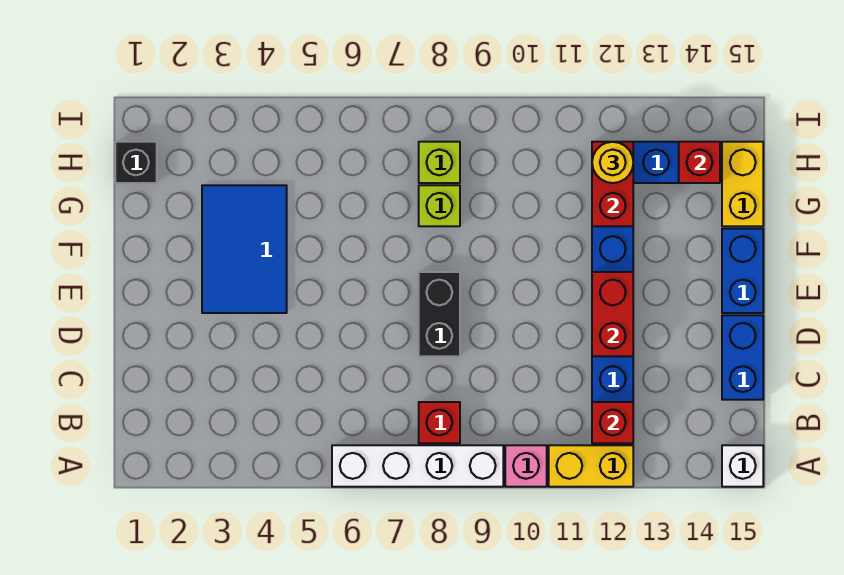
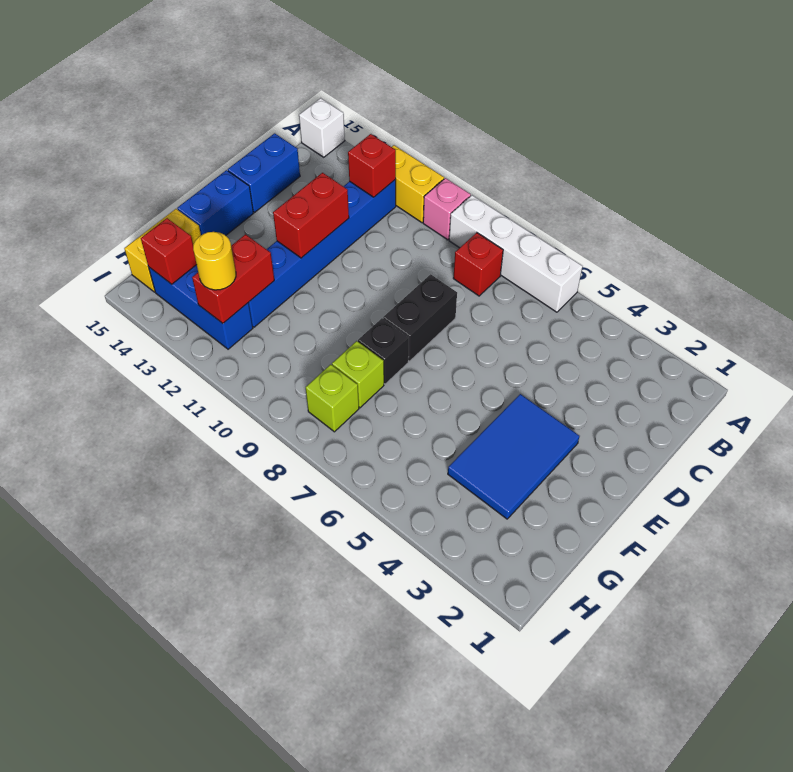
black 1x1 brick [115,142,157,183] -> black 1x1 brick moved to [358,318,409,384]

